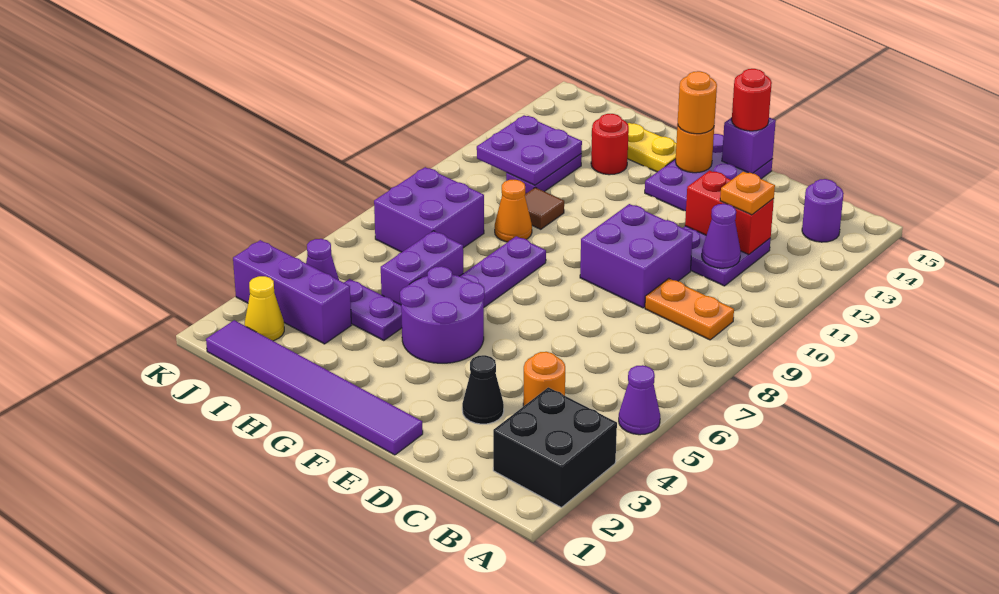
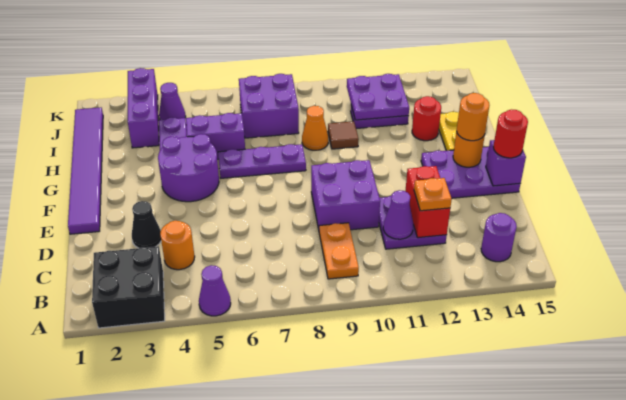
yellow 1x1 cone [245,276,284,341] -> none

